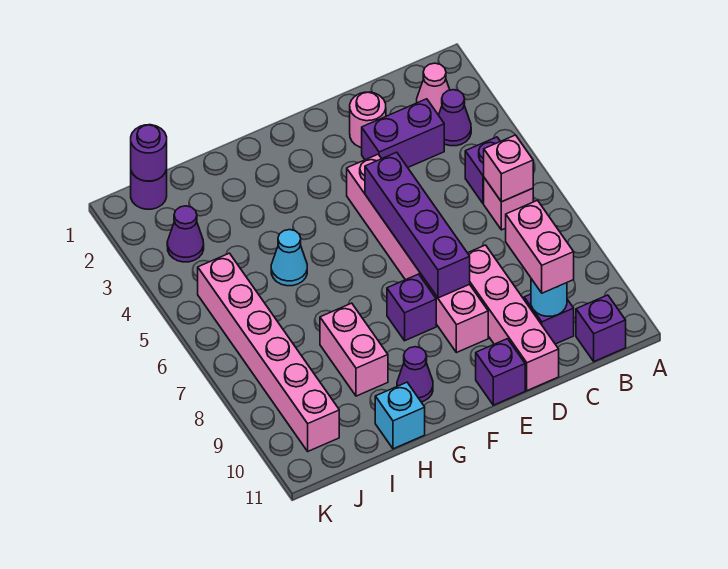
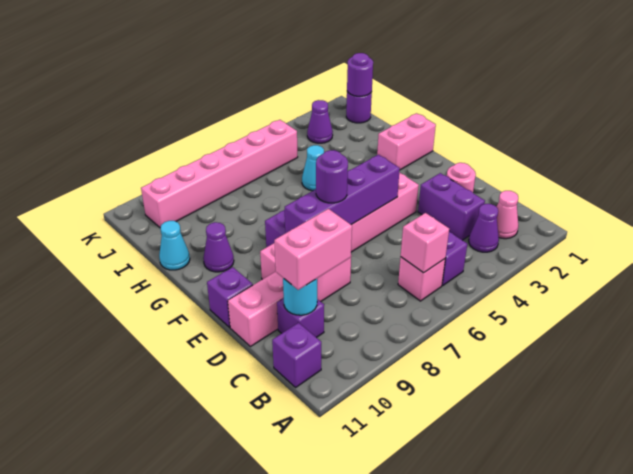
none -> purple 1x1 round brick [316,150,348,203]
pink 1x2 brick [320,303,388,396] -> pink 1x2 brick moved to [377,113,436,170]
cyan 1x1 brick [375,382,425,449] -> cyan 1x1 cone [159,221,190,270]

